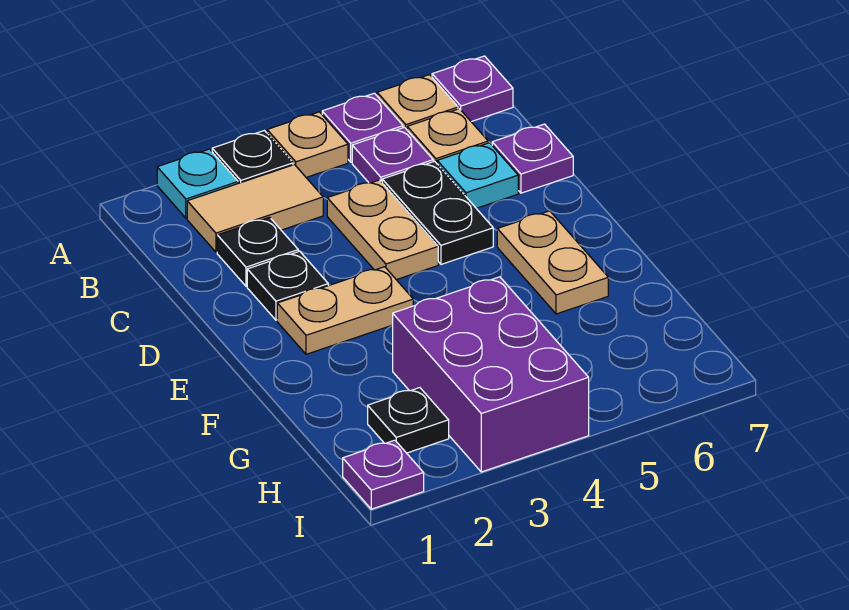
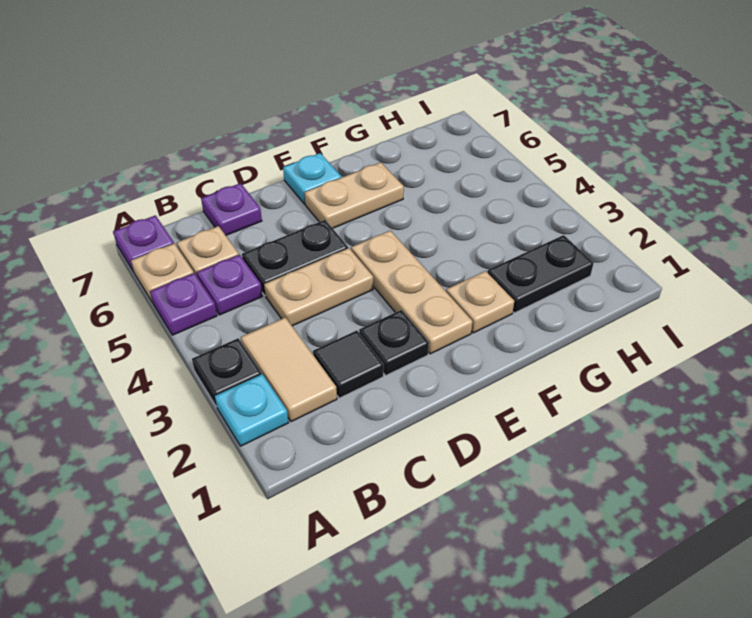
tan 1x1 plate [267,112,348,177] -> tan 1x1 plate moved to [446,271,514,333]
black 1x1 plate [217,217,298,286] -> black 1x1 tile [313,331,384,398]
cyan 1x1 plate [437,143,518,208] -> cyan 1x1 plate moved to [283,153,341,204]
tan 1x2 plate [277,267,413,354] -> tan 1x3 plate [351,231,473,354]
purple 2x3 brick [392,277,589,472] -> none
black 1x1 plate [368,388,449,453] -> black 1x2 plate [487,235,594,313]
purple 1x1 plate [343,440,424,509] -> none

